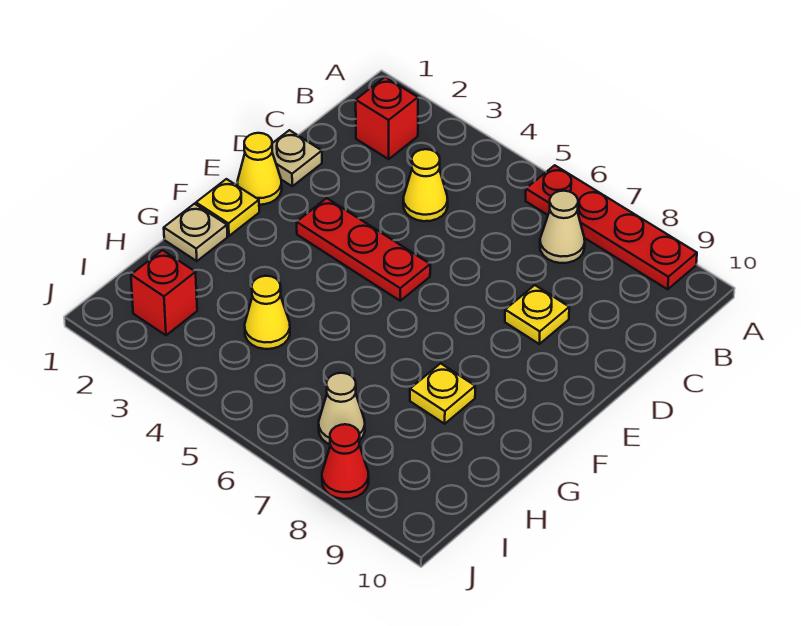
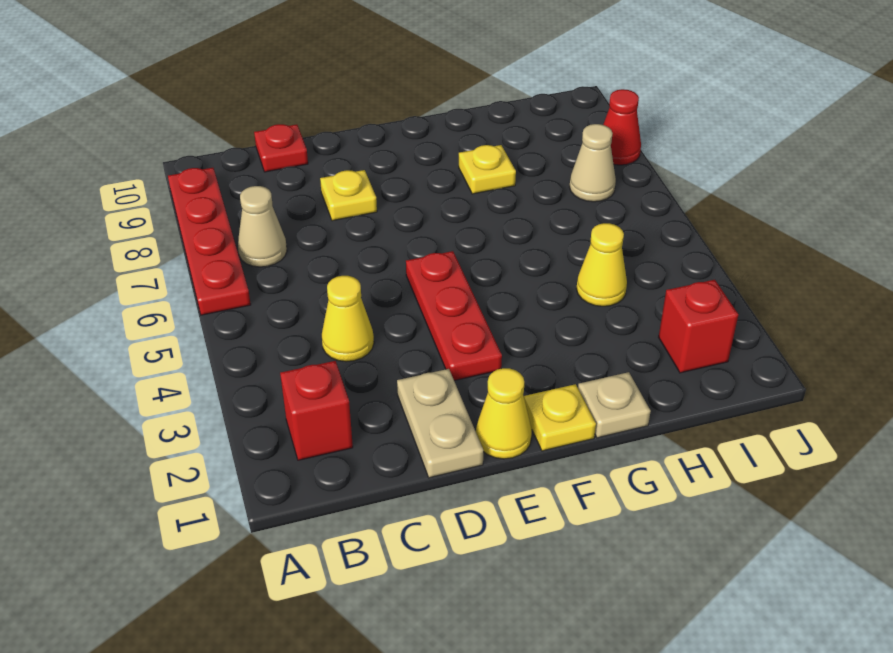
none -> red 1x1 plate [254,124,308,172]
tan 1x1 plate [272,130,322,186] -> tan 1x2 plate [397,369,483,478]

